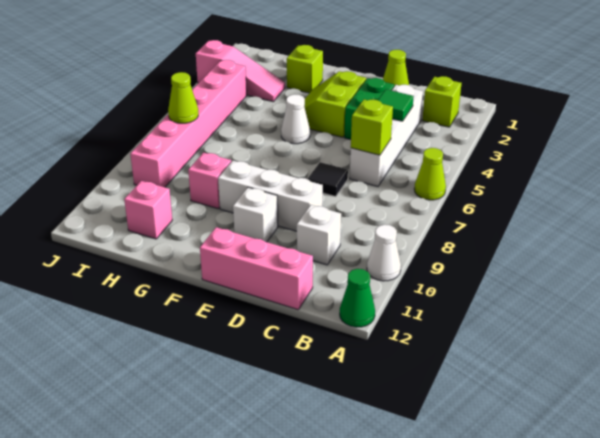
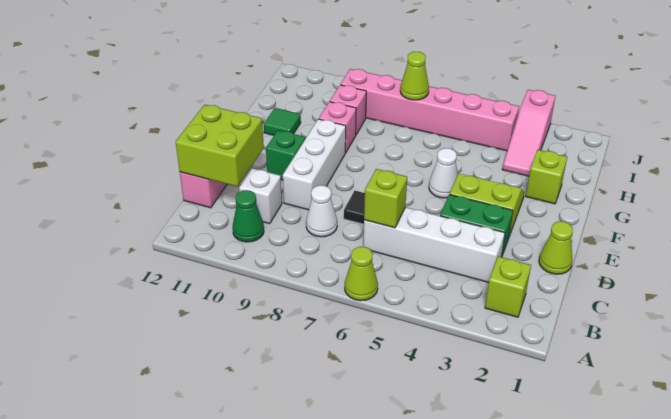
white 1x1 cone [367,225,401,281] -> white 1x1 cone moved to [306,185,337,237]
green 1x1 cone [340,269,375,327] -> green 1x1 cone moved to [233,190,264,242]
green 1x1 tile [378,89,414,121] -> green 1x1 tile moved to [264,108,301,135]
none -> lime 2x2 brick [176,104,264,187]
white 1x1 brick [233,187,278,242] -> green 1x1 brick [266,130,305,180]
pink 1x1 brick [124,181,172,239] -> pink 1x1 brick moved to [330,85,366,134]

